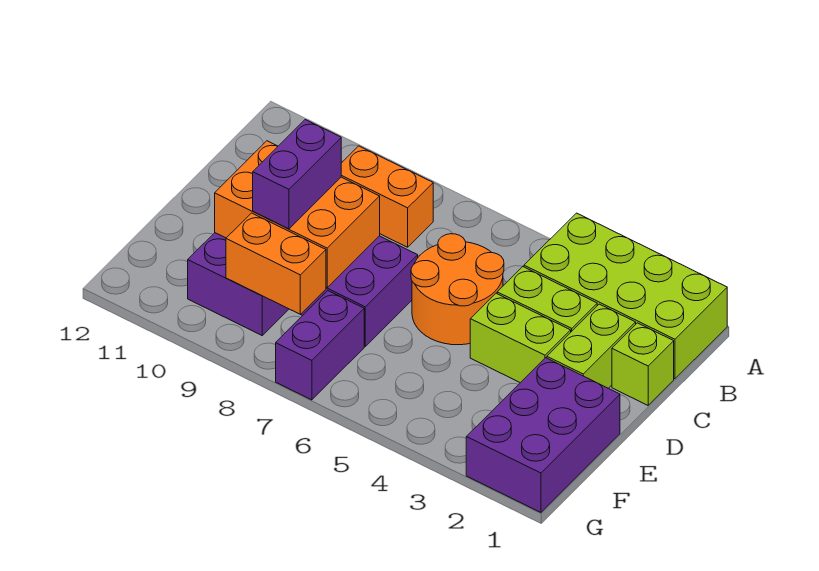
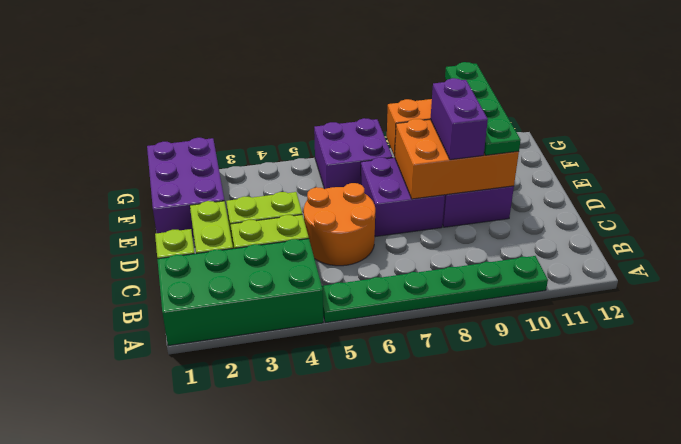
lime 2x4 brick [524,213,727,379] -> green 2x4 brick [157,239,323,346]
none -> green 1x6 plate [322,256,548,323]
orange 1x2 brick [341,146,433,247] -> none
none -> green 1x4 plate [445,62,521,155]
purple 1x2 brick [276,291,364,400] -> purple 2x2 brick [314,118,393,189]

